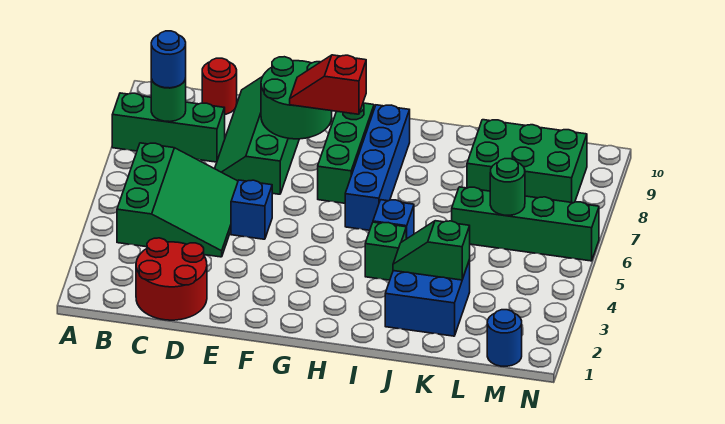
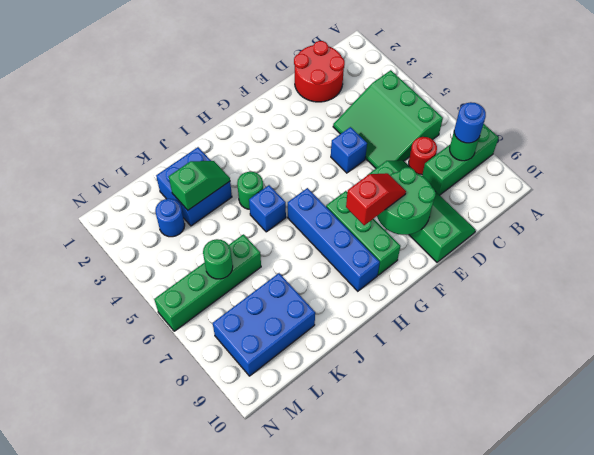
red 1x1 round brick [202,58,237,114] -> red 1x1 round brick moved to [409,137,437,175]
green 1x1 brick [365,222,406,280] -> green 1x1 round brick [237,172,263,209]
green 2x3 brick [467,120,587,203] -> blue 2x3 brick [213,273,315,376]
blue 1x1 round brick [487,310,522,366] -> blue 1x1 round brick moved to [155,199,185,237]

